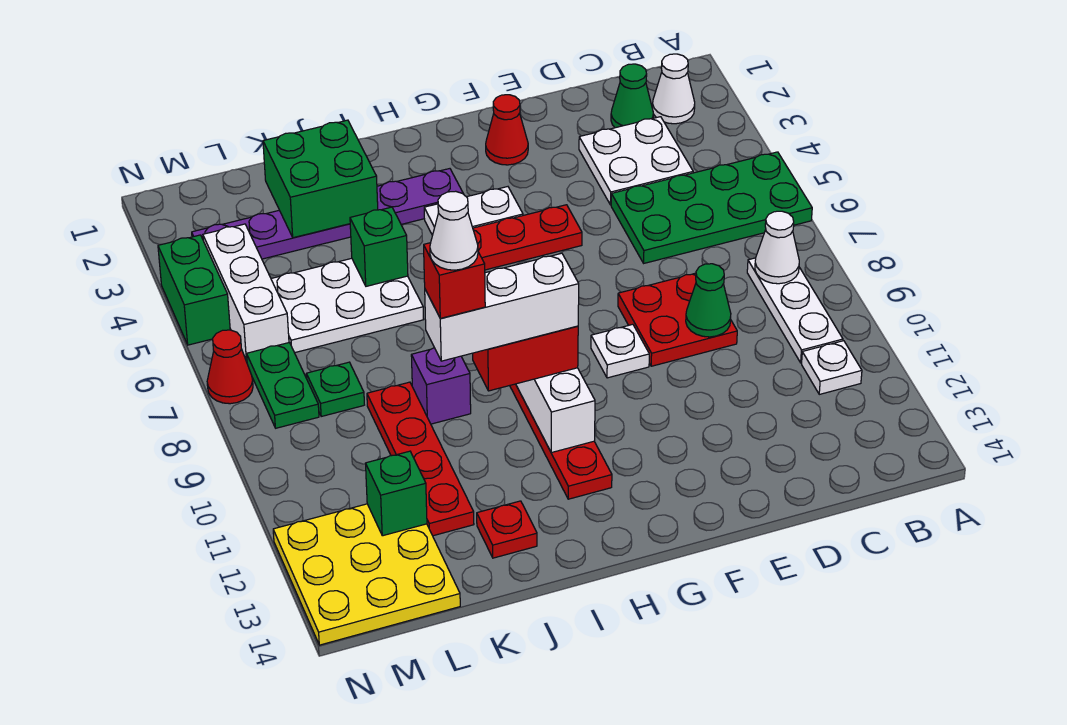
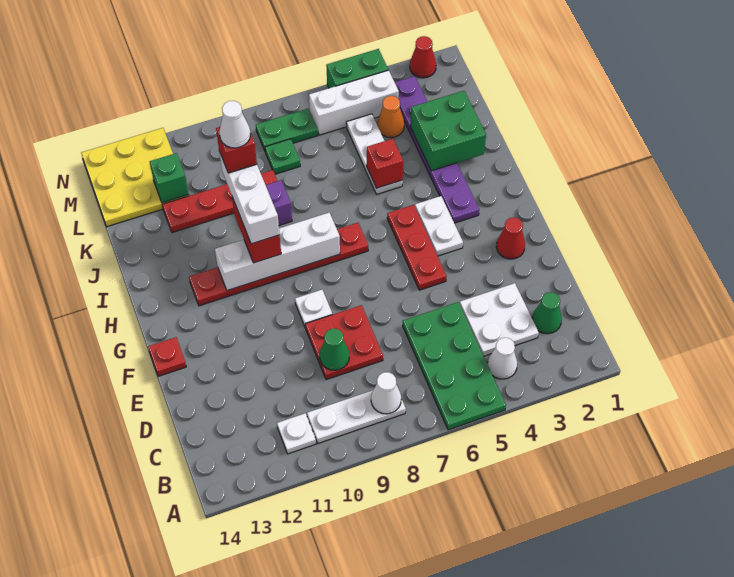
white 1x1 cone [652,54,695,124] -> white 1x1 cone moved to [488,338,517,379]
white 2x3 plate [271,258,424,353] -> white 1x3 plate [346,114,403,194]
green 1x1 brick [350,207,408,286] -> red 1x1 brick [367,139,403,188]
red 1x1 plate [477,501,537,558] -> red 1x1 plate moved to [148,337,186,376]
none -> orange 1x1 cone [377,96,404,138]
red 1x1 cone [207,330,253,404] -> red 1x1 cone moved to [410,36,436,78]

